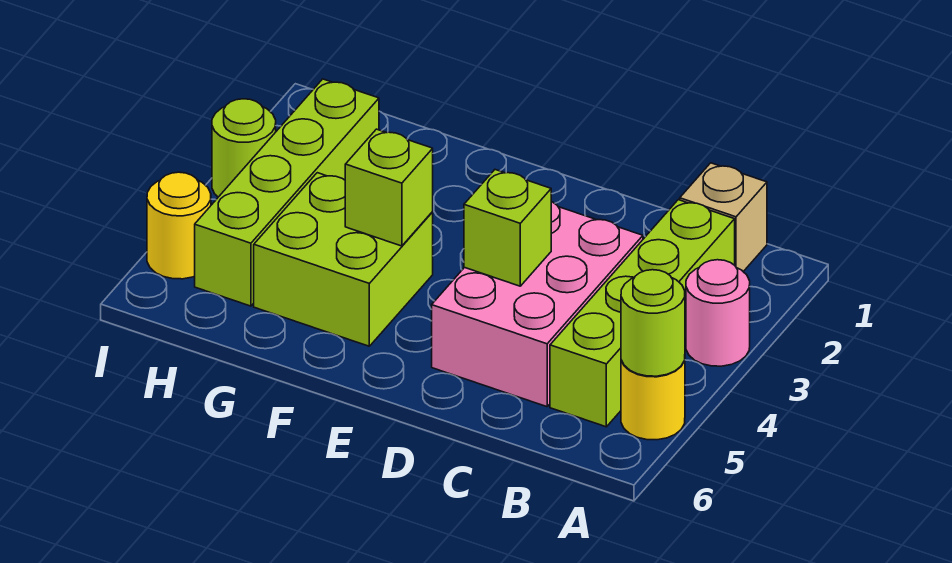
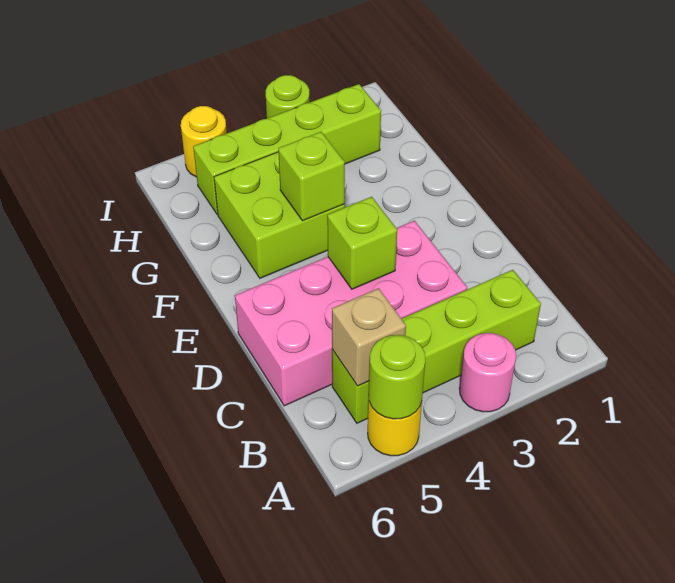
tan 1x1 brick [680,163,767,272] -> tan 1x1 brick moved to [332,288,406,386]
pink 2x3 brick [432,202,643,407] -> pink 2x4 brick [235,221,467,406]

